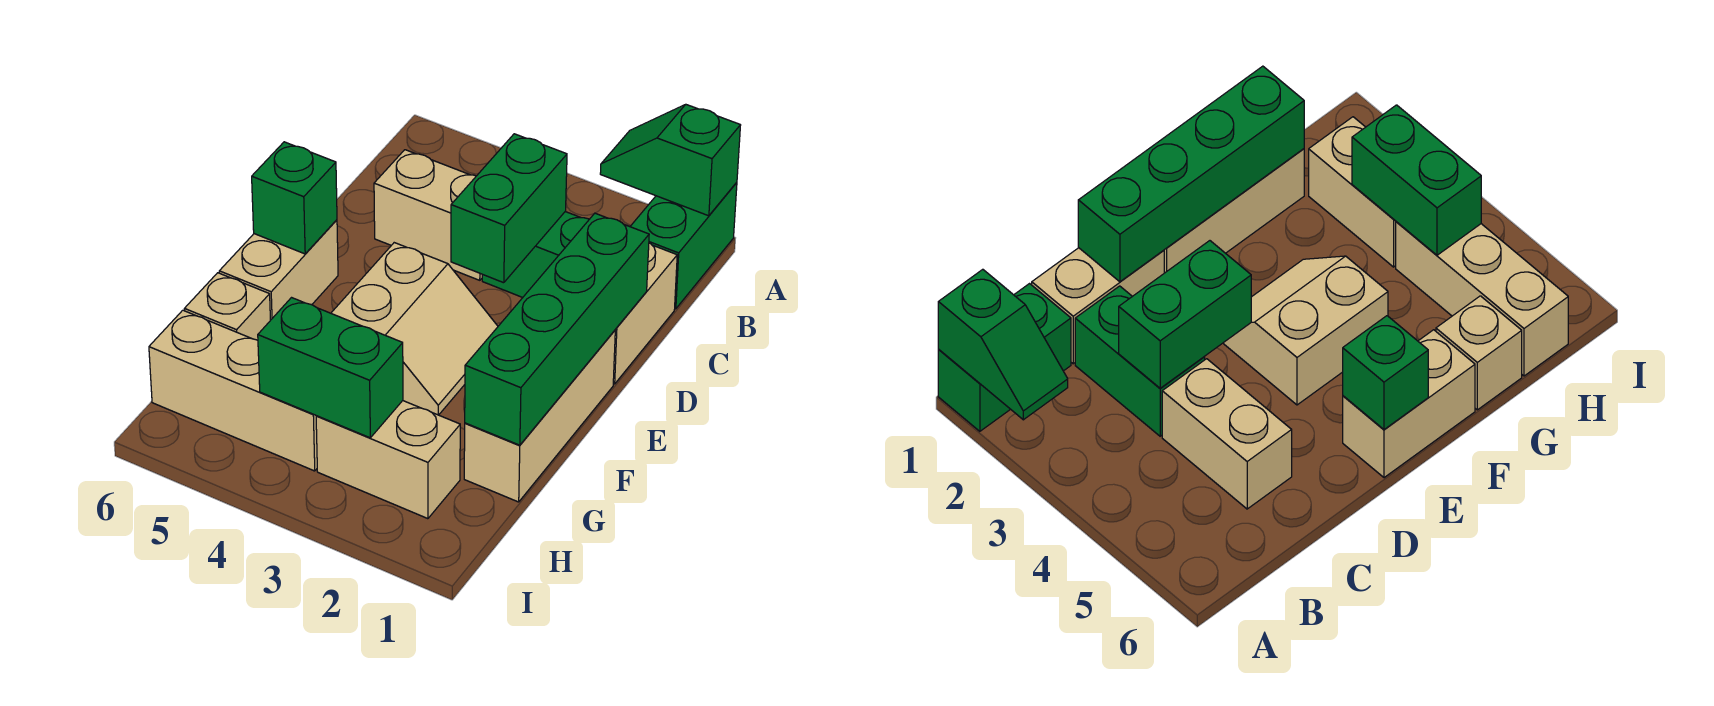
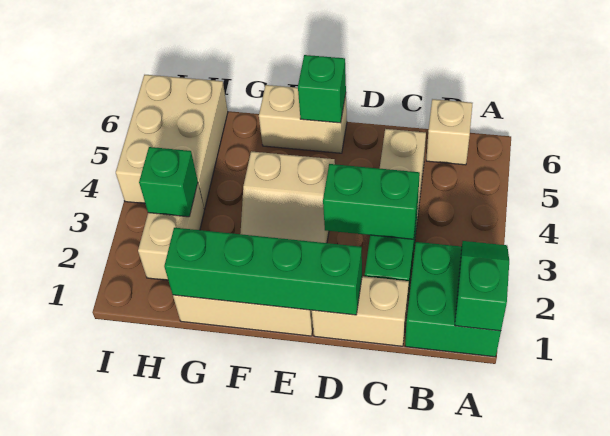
green 1x2 brick [630,182,737,309] -> green 2x2 brick [405,242,501,357]
tan 1x1 brick [184,273,270,340] -> tan 1x1 brick moved to [426,99,473,165]
green 1x2 brick [258,298,403,438] -> green 1x1 brick [139,147,198,217]
tan 1x3 brick [149,310,317,471] -> tan 2x3 brick [116,75,228,209]

